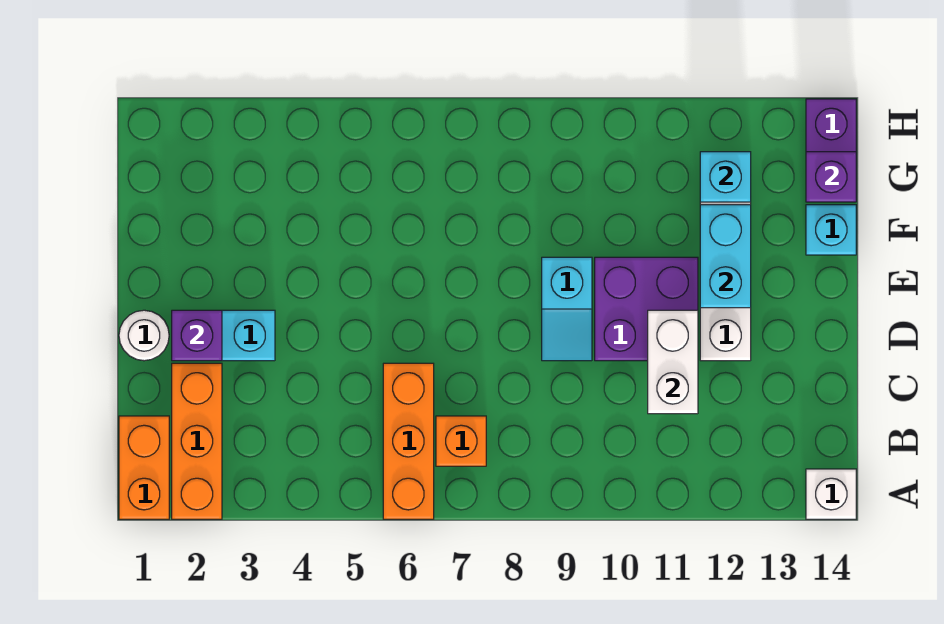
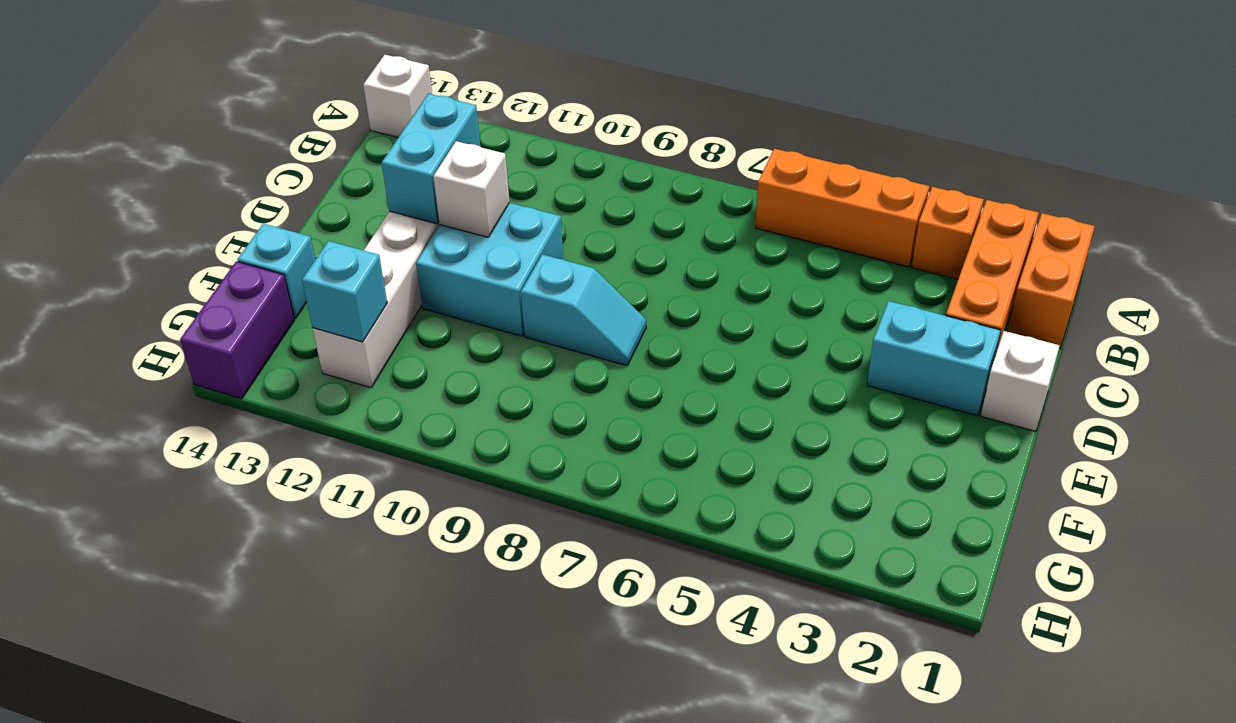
orange 1x3 brick [383,363,434,519] -> orange 1x3 brick turned to [755,149,929,267]
orange 1x1 brick [436,416,486,466] -> orange 1x1 brick moved to [912,187,984,279]
white 1x2 brick [648,310,698,414] -> white 1x1 brick [433,141,510,237]
white 1x1 round brick [119,310,169,361] -> white 1x1 brick [981,331,1060,431]
purple 1x1 brick [172,310,222,361] -> none
cyan 1x2 slope [542,257,592,361] -> cyan 1x2 slope turned to [521,254,646,365]
purple 2x2 brick [595,257,698,361] -> cyan 2x2 brick [416,203,563,336]
cyan 1x2 brick [700,205,751,308] -> cyan 1x2 brick moved to [382,94,480,224]
purple 1x1 brick [806,152,856,202] -> none

